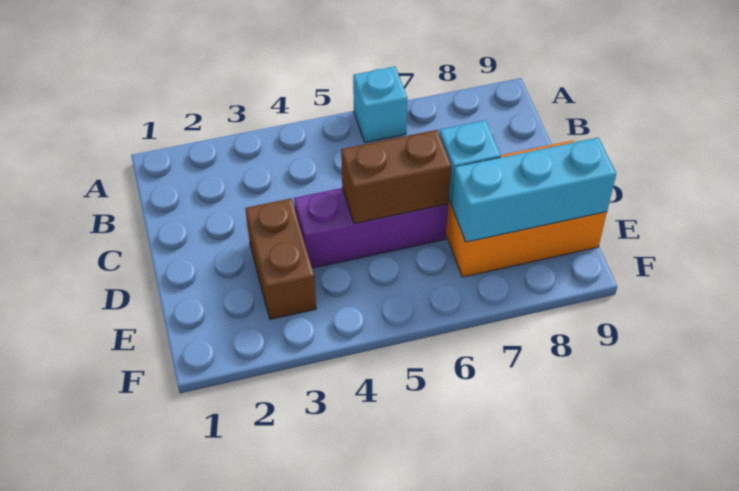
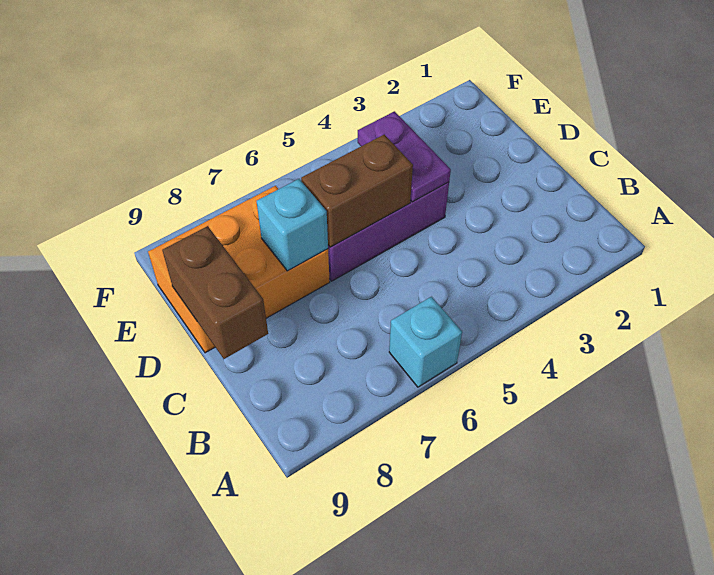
brown 1x2 brick [245,198,316,319] -> brown 1x2 brick moved to [162,226,268,359]
none -> purple 1x2 plate [358,111,451,202]
cyan 1x3 brick [451,137,616,242] -> none

